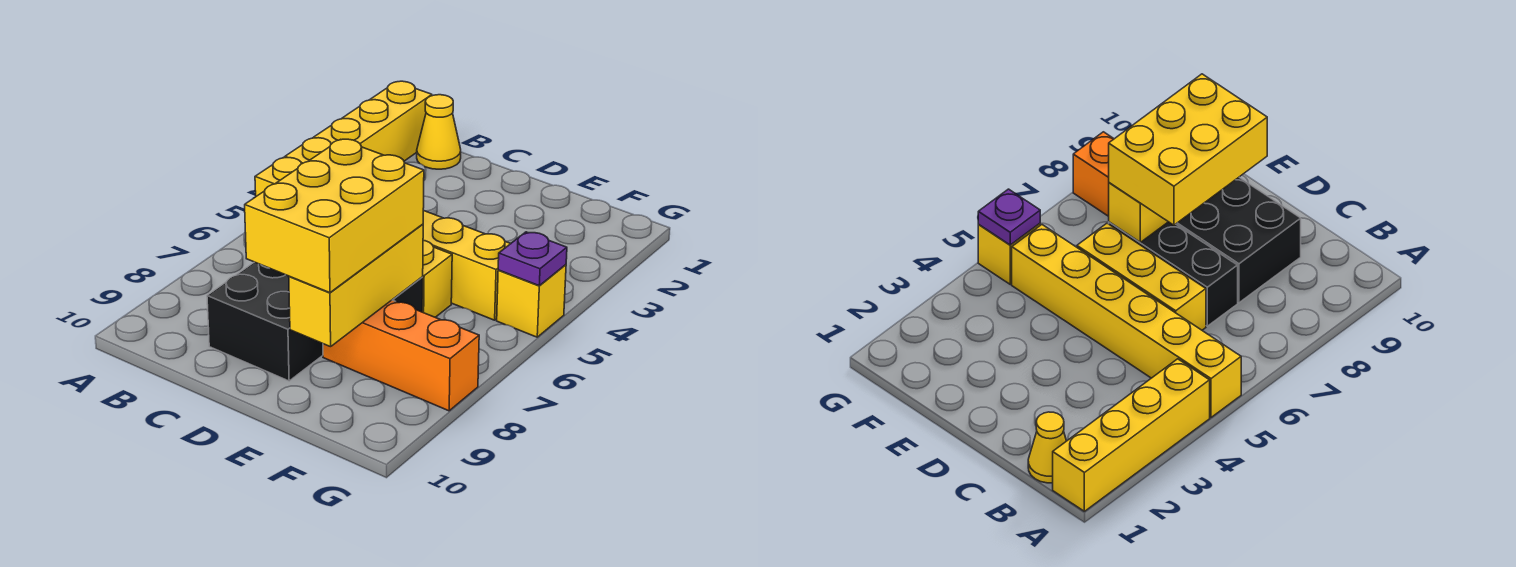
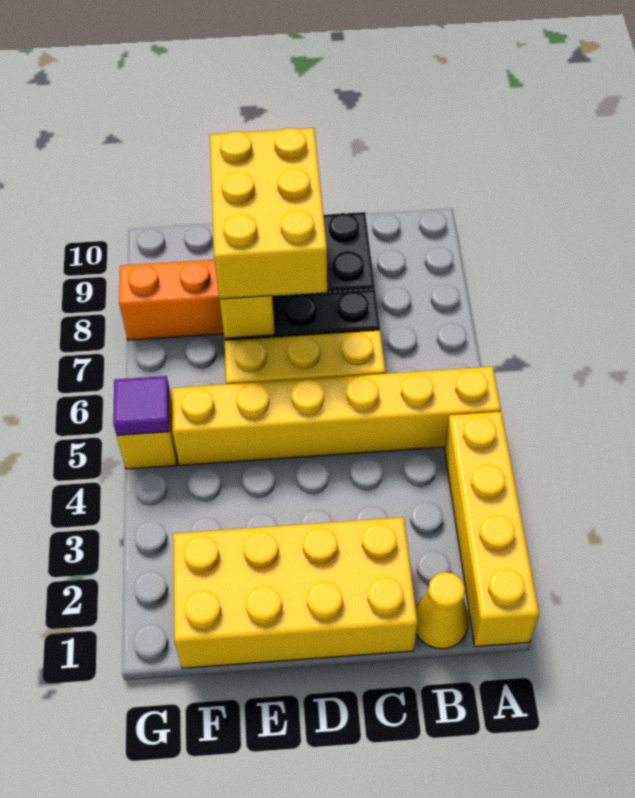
none -> yellow 2x4 brick [173,517,417,668]
purple 1x1 plate [498,232,567,286] -> purple 1x1 tile [113,376,170,435]

